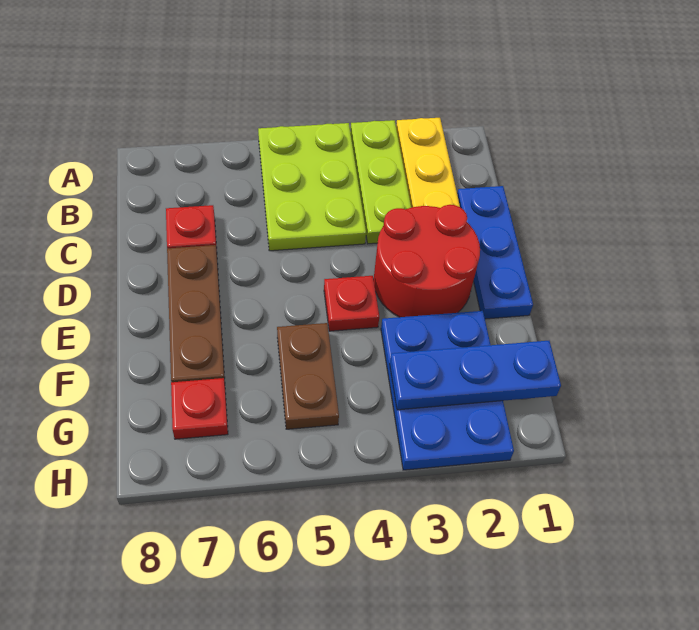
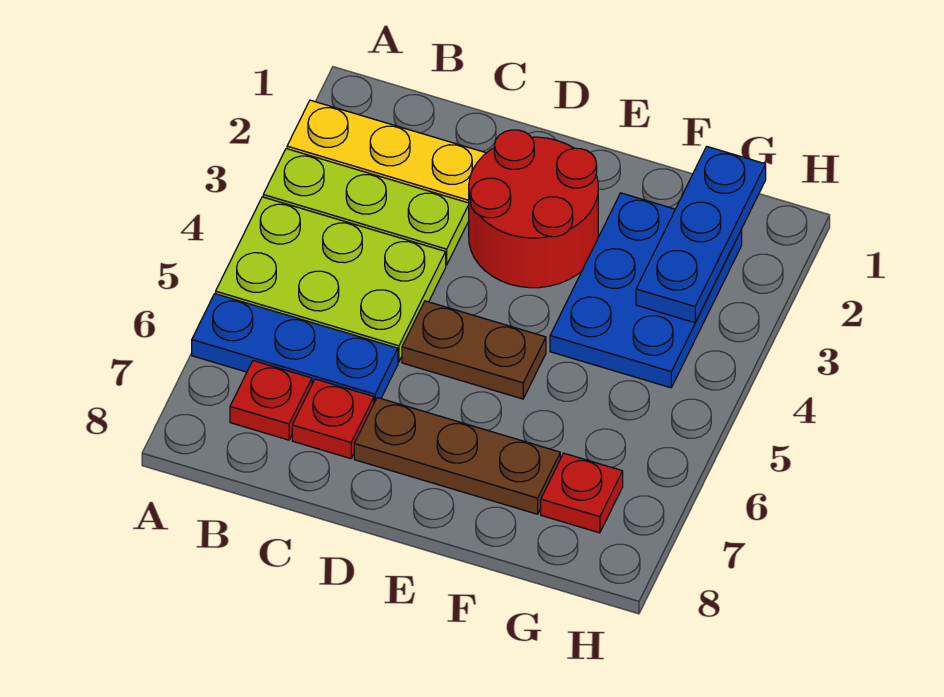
blue 1x3 plate [457,186,533,319] -> blue 1x3 plate moved to [192,294,398,403]
red 1x1 plate [324,276,379,331] -> red 1x1 plate moved to [230,361,312,440]
blue 2x3 plate [381,311,514,470] -> blue 2x3 plate turned to [550,193,742,388]
brown 1x2 plate [277,323,339,429] -> brown 1x2 plate moved to [402,301,546,399]

